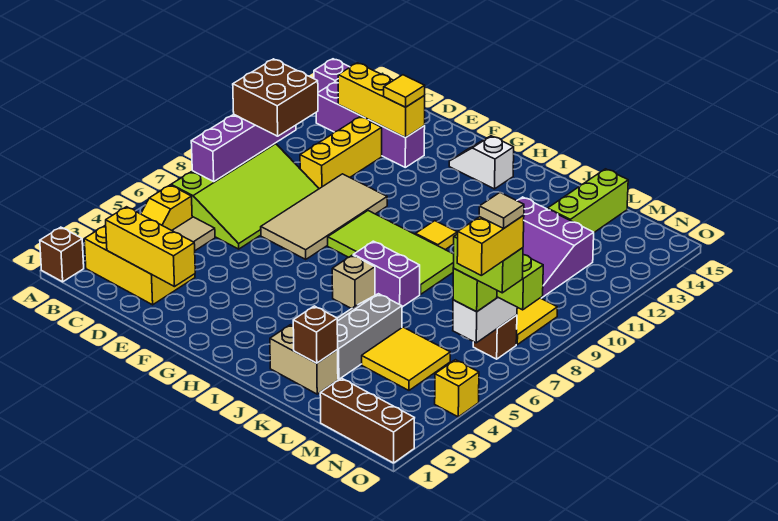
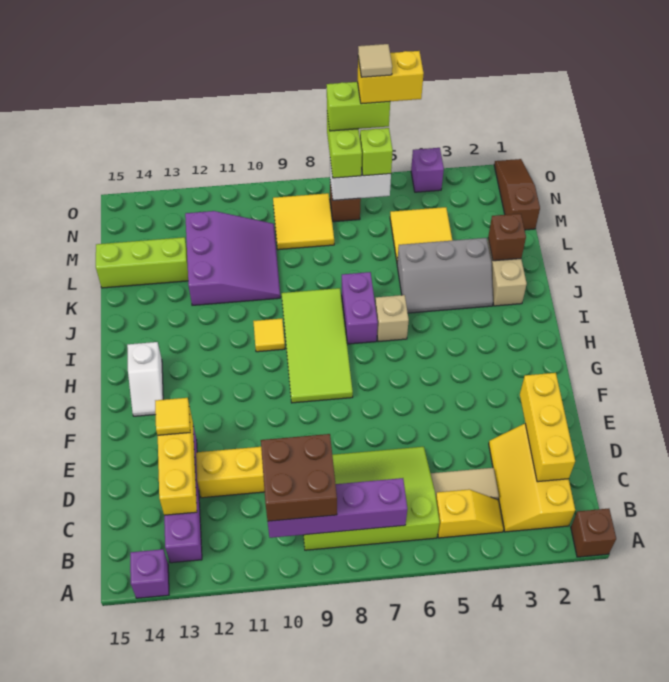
tan 2x4 tile [261,174,387,259] -> none
brown 1x3 brick [320,378,414,463] -> brown 1x3 slope [494,159,540,230]
lime 1x2 brick [453,234,523,293] -> lime 1x2 brick turned to [327,82,390,131]
yellow 1x1 brick [435,360,479,417] -> purple 1x1 brick [411,148,444,192]

